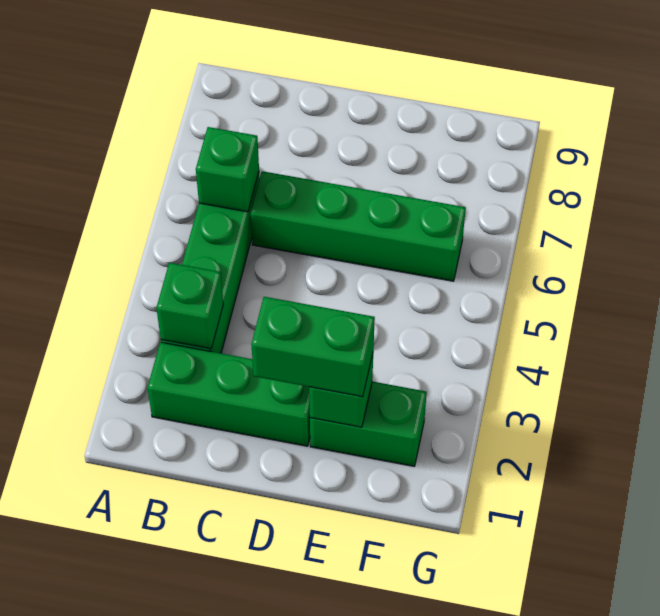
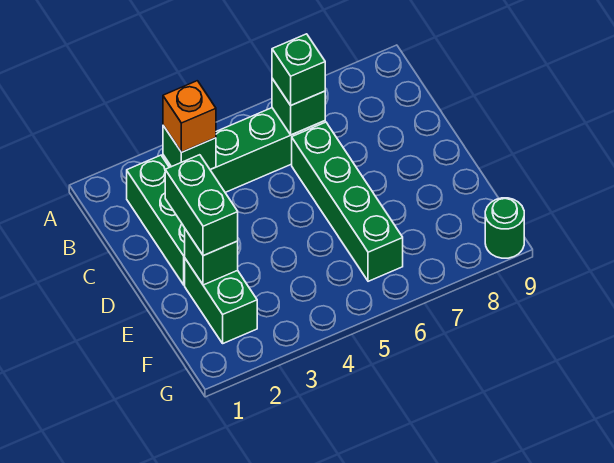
none -> orange 1x1 brick [163,81,216,152]
none -> green 1x1 brick [272,34,325,105]
none -> green 1x1 round brick [485,198,524,258]

